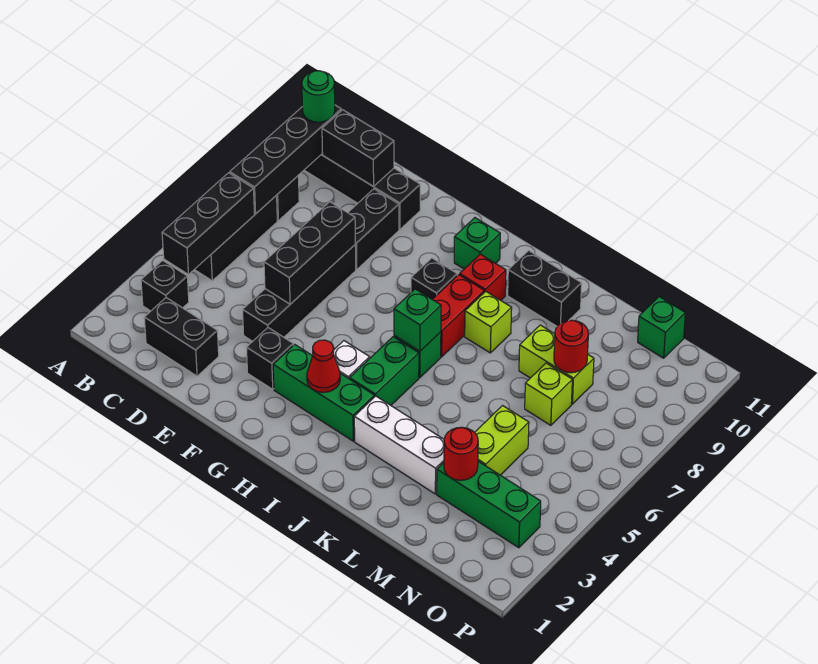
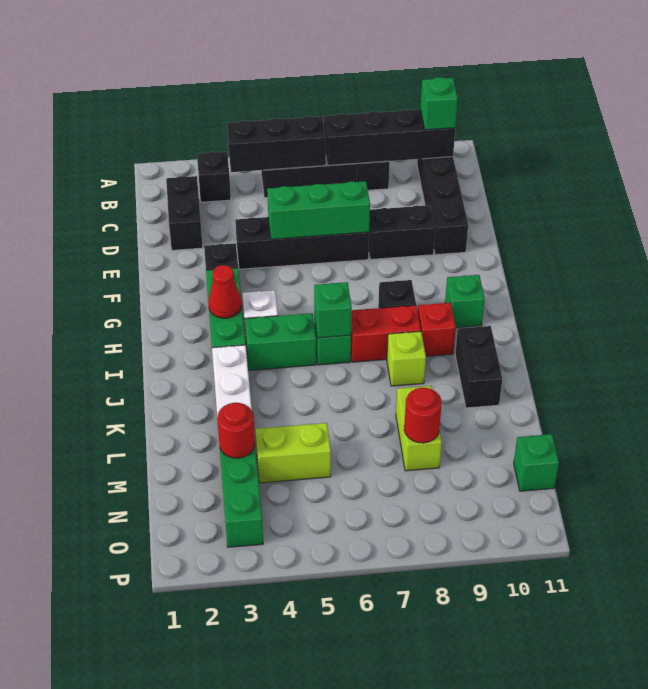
green 1x1 round brick [302,71,335,122] -> green 1x1 brick [420,77,458,130]
black 1x2 brick [322,110,394,186] -> none
black 1x3 brick [264,202,355,304] -> green 1x3 brick [267,181,370,239]
lime 1x1 brick [525,363,572,425] -> none

